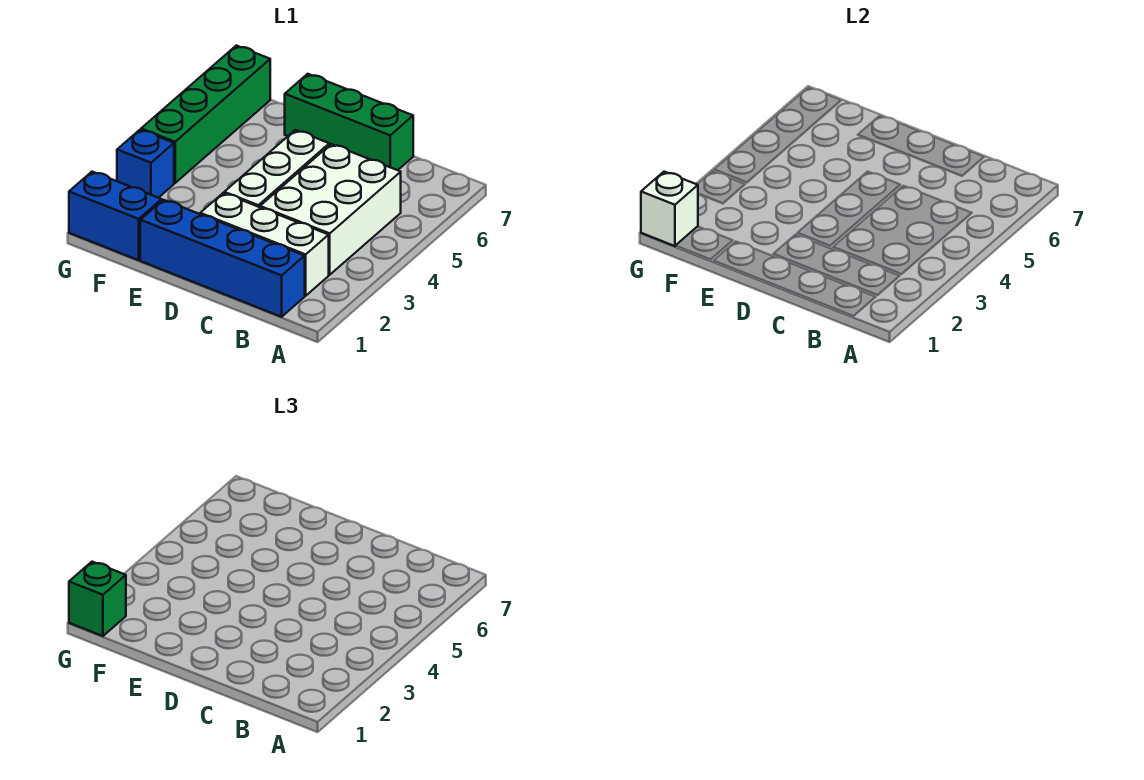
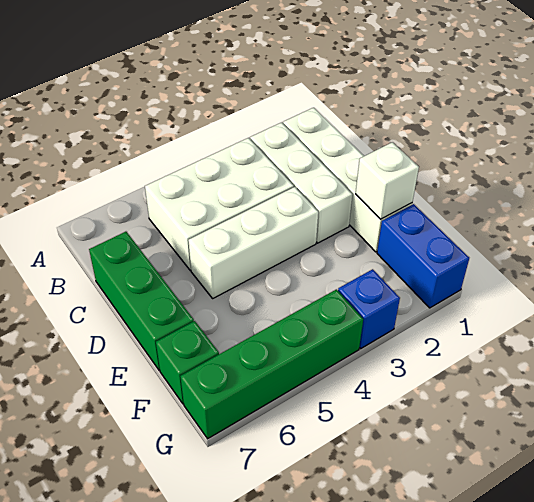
blue 1x4 brick [140,200,305,317] -> white 1x4 brick [283,108,412,252]
white 1x1 brick [641,172,698,246] -> white 1x1 brick moved to [356,142,419,219]
green 1x1 brick [69,562,126,636] -> green 1x1 brick moved to [156,321,219,404]

